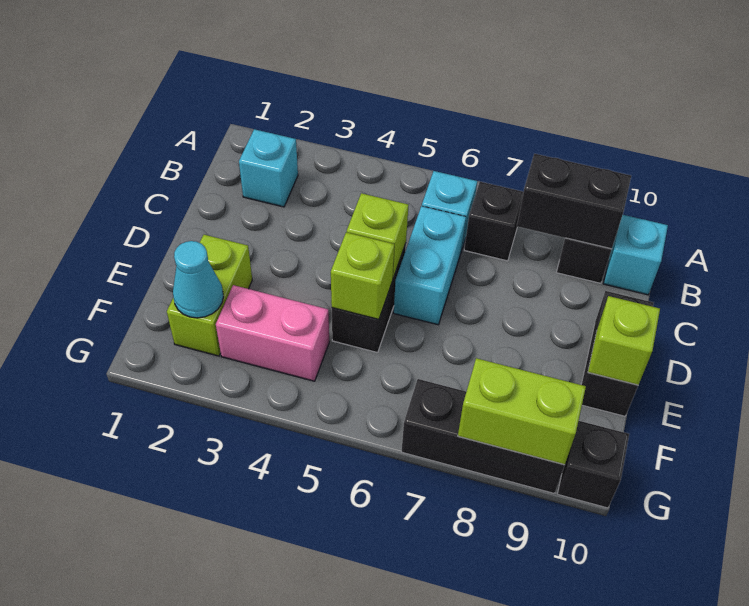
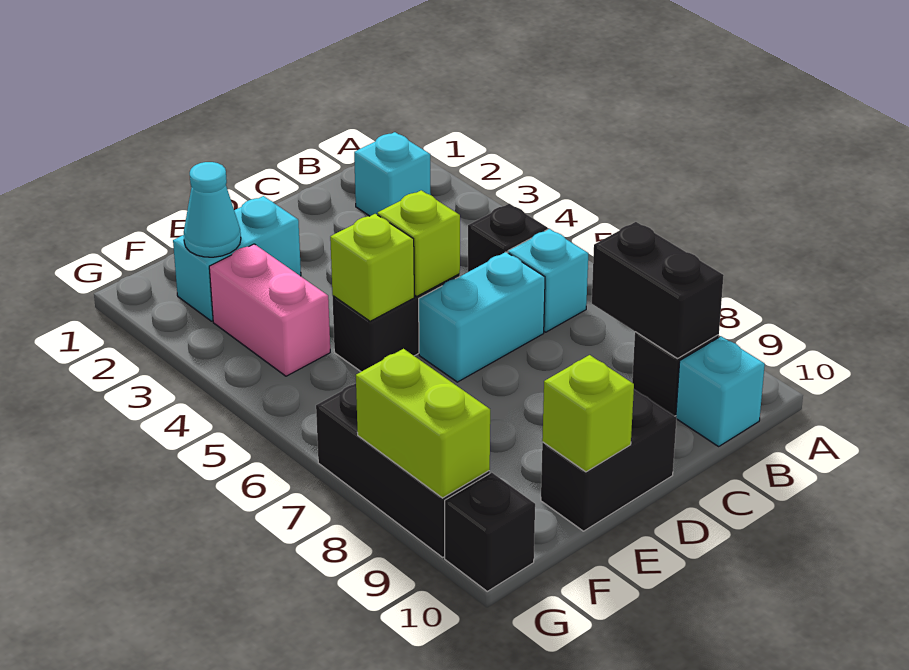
black 1x1 brick [464,182,523,261] -> black 1x1 brick moved to [468,204,547,272]
lime 1x2 brick [167,235,252,356] -> cyan 1x2 brick [173,196,301,321]

